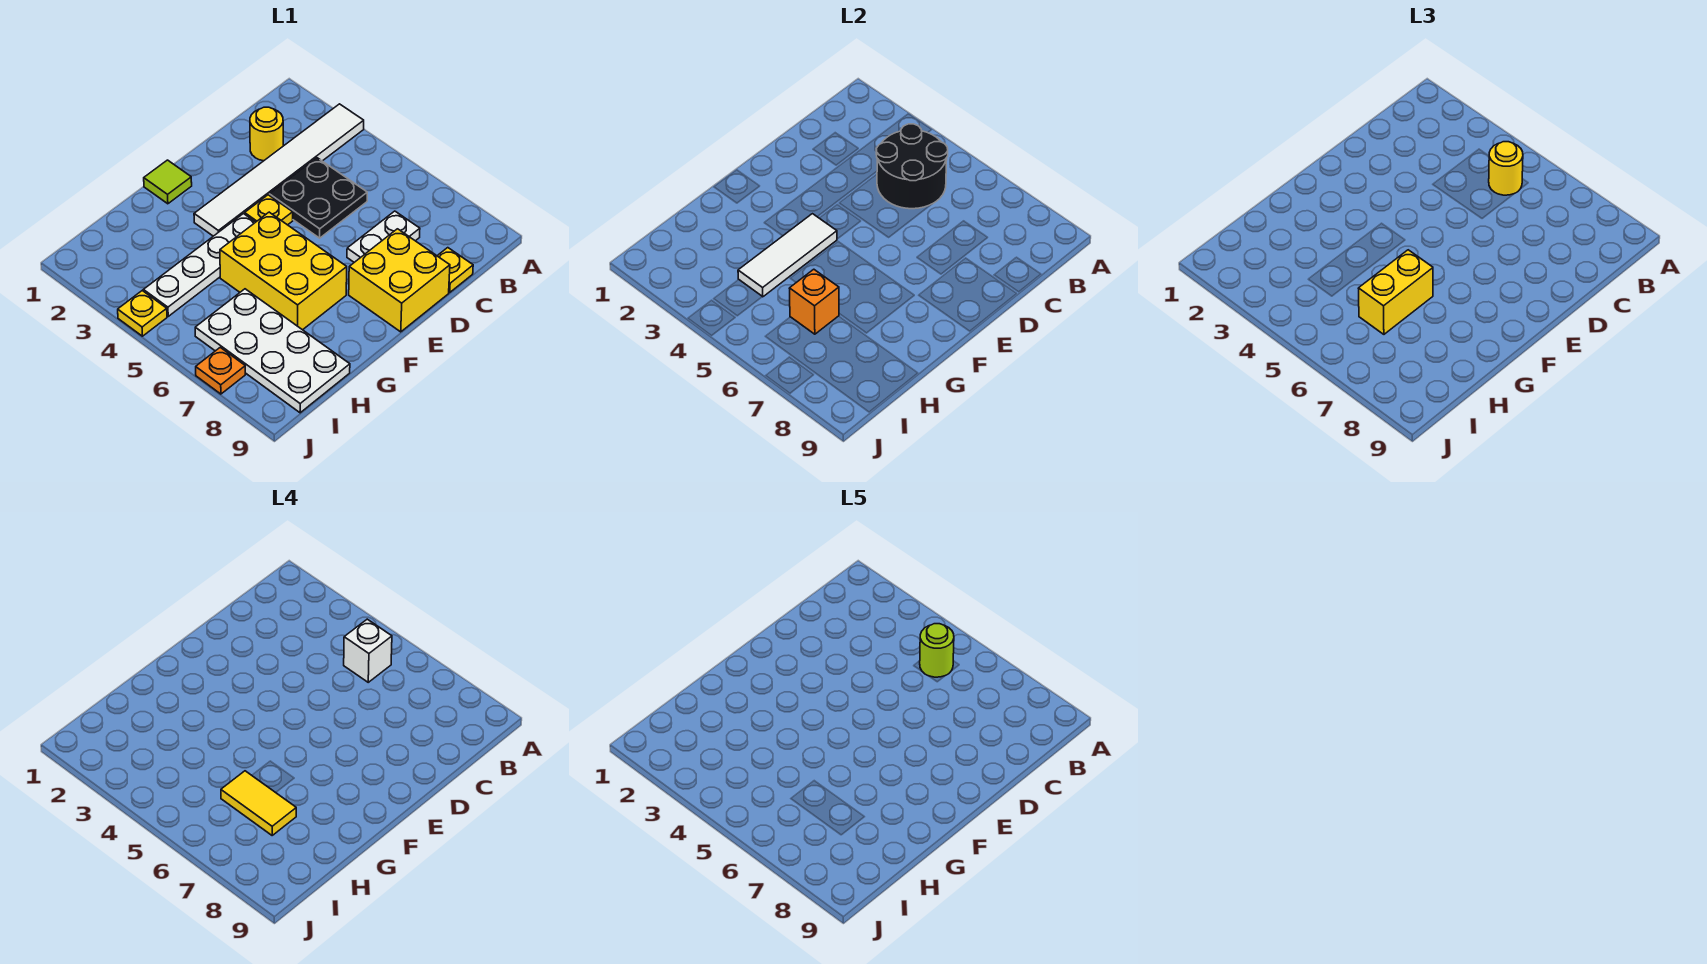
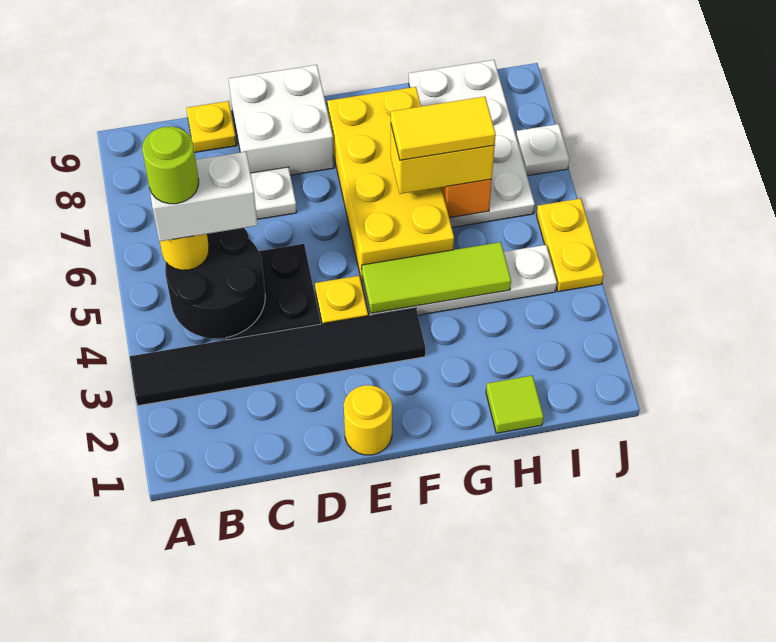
white 1x6 tile [194,104,364,236] -> black 1x6 tile [130,308,425,406]
white 1x1 brick [344,619,392,682] -> white 1x2 brick [150,152,258,242]
yellow 1x1 round brick [250,107,283,161] -> yellow 1x1 round brick moved to [344,385,392,455]
yellow 2x2 brick [349,229,450,332] -> white 2x2 brick [229,65,334,175]
lime 1x1 tile [144,160,192,204] -> lime 1x1 tile moved to [486,375,544,433]
white 1x3 tile [738,214,837,297] -> lime 1x3 tile [362,242,511,313]
yellow 2x3 brick [220,212,347,330] -> yellow 2x4 brick [327,87,454,281]
yellow 1x2 tile [221,771,296,835] -> yellow 1x2 tile turned to [391,96,496,160]
yellow 1x1 plate [118,291,167,336] -> yellow 1x2 plate [536,198,603,292]
orange 1x1 plate [196,347,245,394] -> white 1x1 plate [516,124,569,176]

